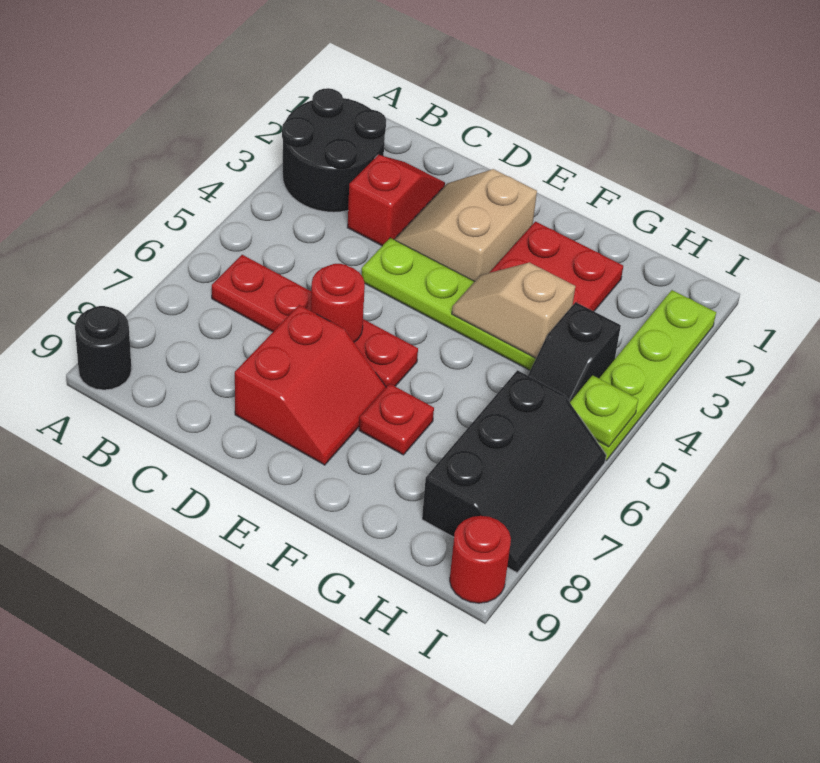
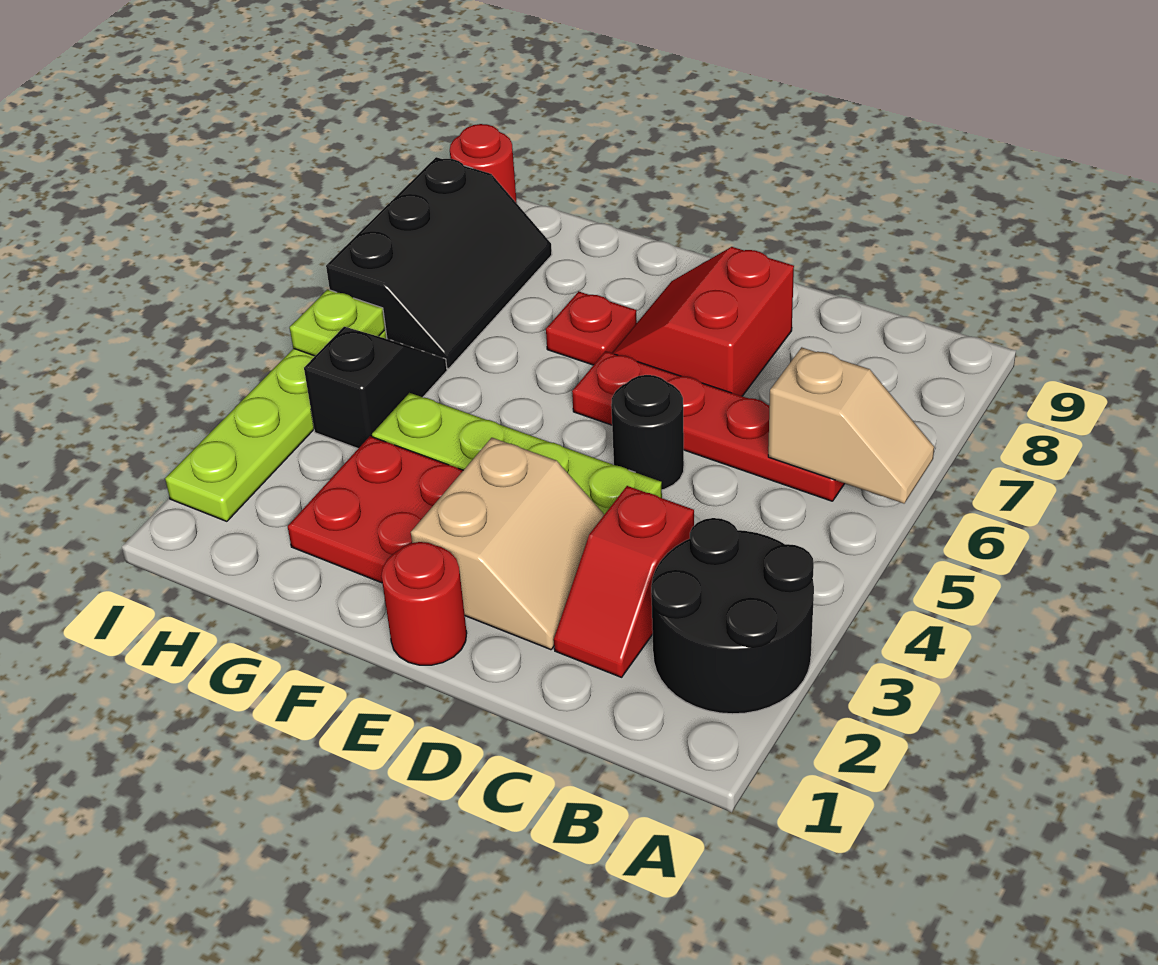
black 1x1 round brick [75,306,132,390] -> black 1x1 round brick moved to [611,375,684,490]
red 1x1 round brick [311,264,365,342] -> red 1x1 round brick moved to [381,542,467,665]
tan 1x2 slope [452,263,575,358] -> tan 1x2 slope moved to [768,347,934,503]
black 2x3 slope [422,370,606,573] -> black 2x3 slope turned to [326,157,552,369]

